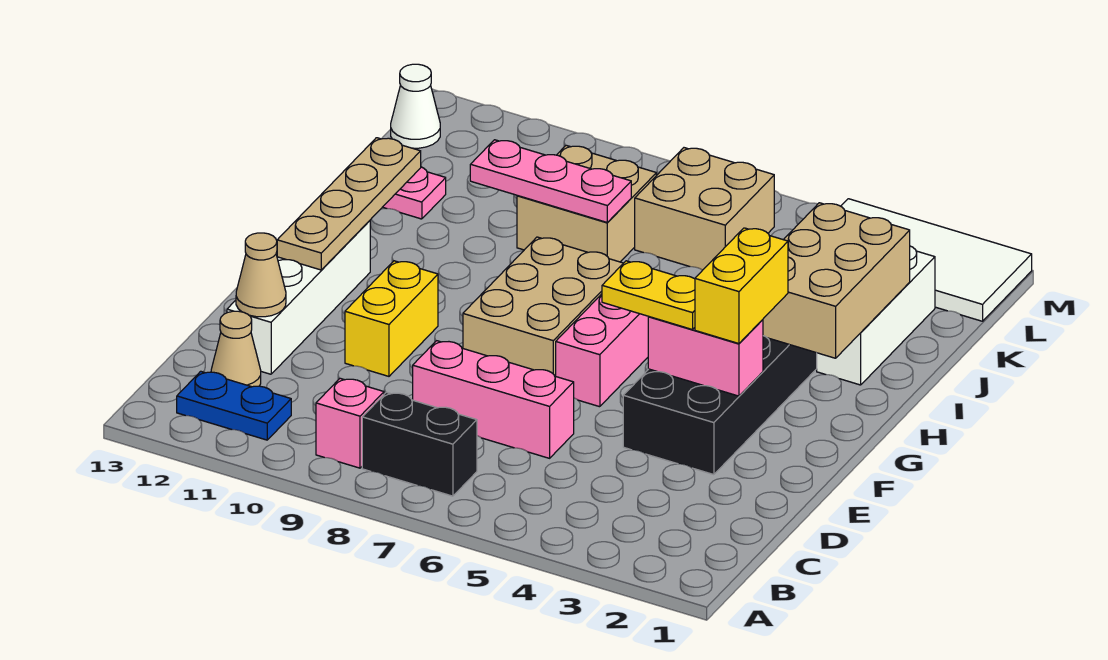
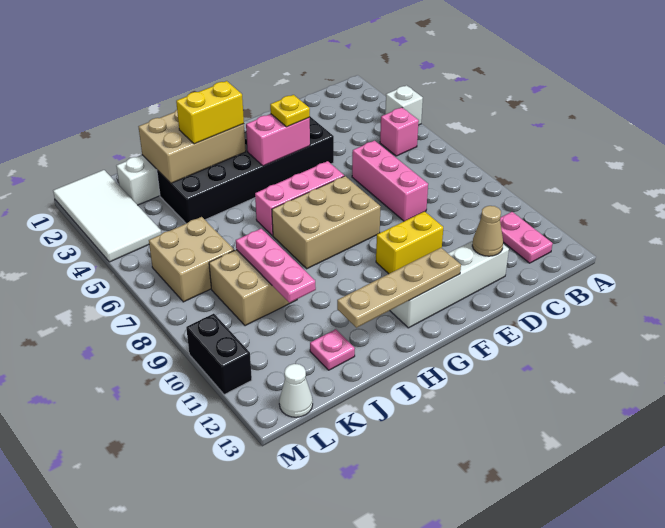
none -> white 1x1 brick [385,85,423,125]
black 1x2 brick [362,392,477,496] -> black 1x2 brick moved to [186,314,252,395]
pink 1x1 brick [316,378,384,468] -> pink 1x1 brick moved to [380,108,419,156]
blue 1x2 plate [177,371,291,440] -> pink 1x2 plate [500,212,553,263]
tan 1x1 cone [211,311,261,387] -> none
pink 1x2 brick [648,317,763,396] -> pink 1x2 brick turned to [246,114,310,166]
yellow 1x2 brick [695,228,788,344] -> yellow 1x2 brick moved to [176,81,244,144]
yellow 1x2 plate [602,261,695,330] -> yellow 1x1 plate [270,95,310,127]

